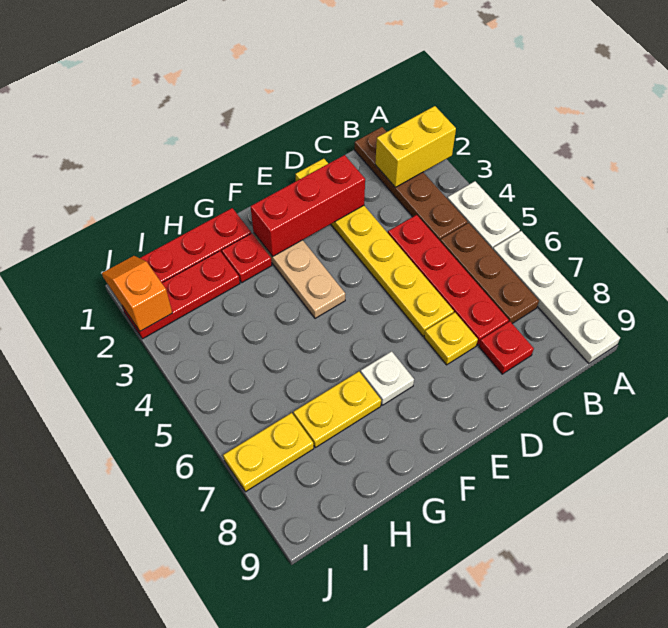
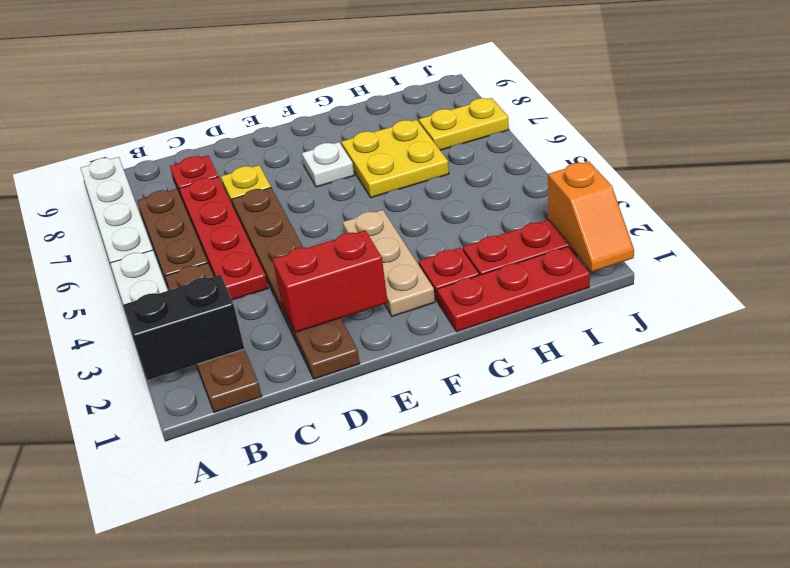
yellow 1x2 brick [375,106,456,187] -> black 1x2 brick [123,275,244,380]
yellow 1x6 plate [295,159,454,336] -> brown 1x6 plate [232,188,360,379]
red 1x3 brick [251,155,365,256] -> red 1x2 brick [273,230,388,332]
yellow 1x2 plate [293,372,381,448] -> yellow 2x2 plate [341,120,449,198]

